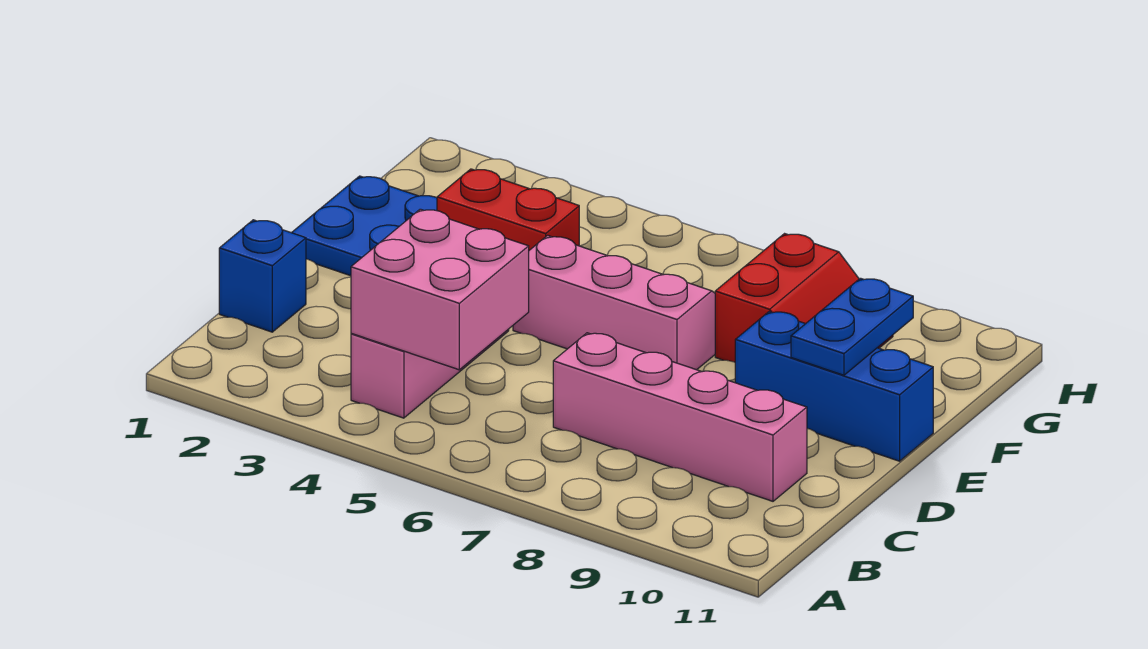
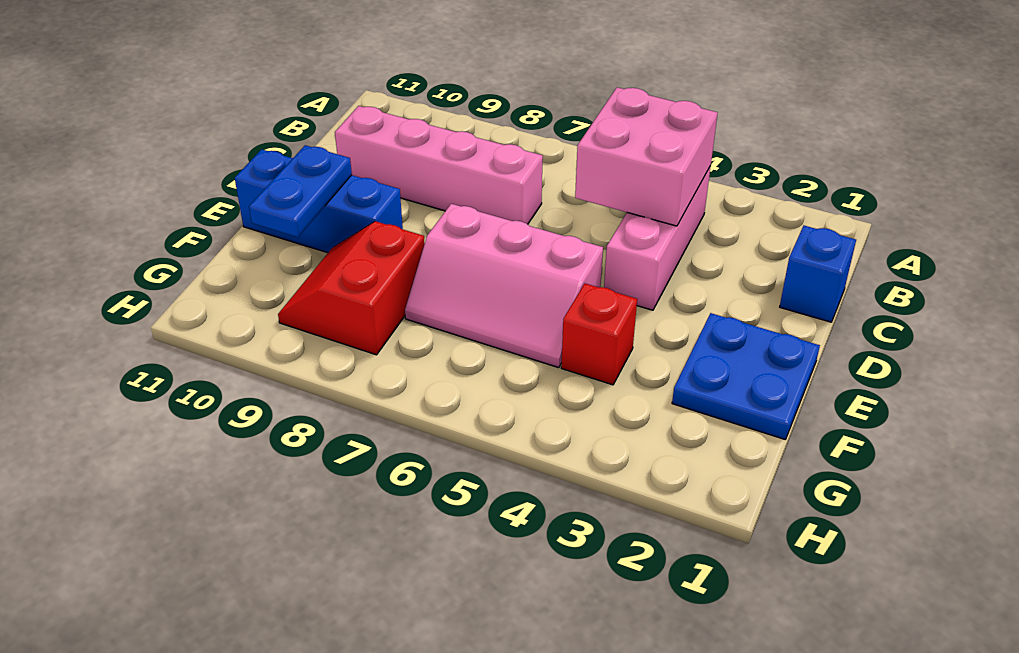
red 1x2 brick [437,169,579,250] -> red 1x1 brick [561,283,637,385]

